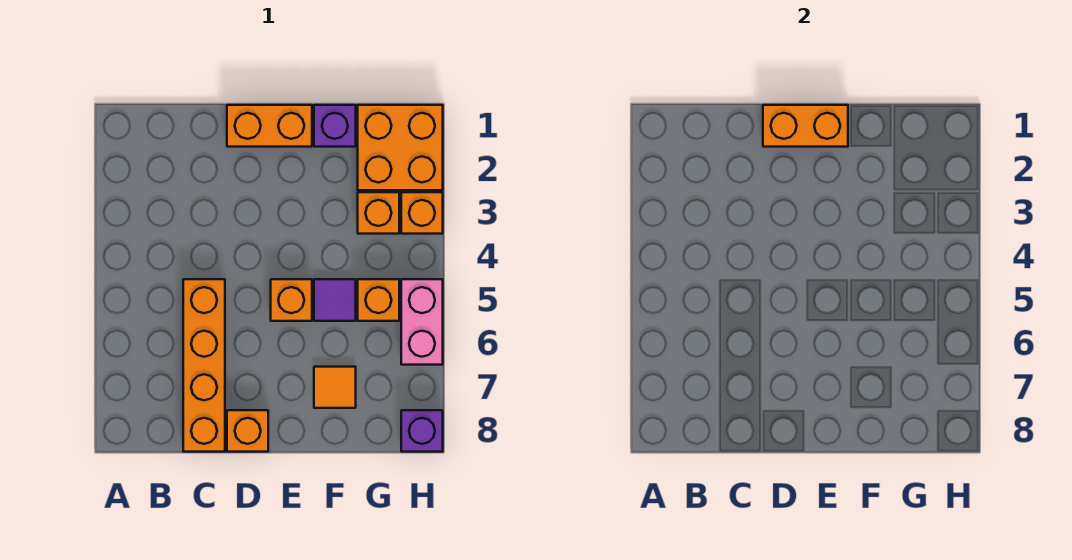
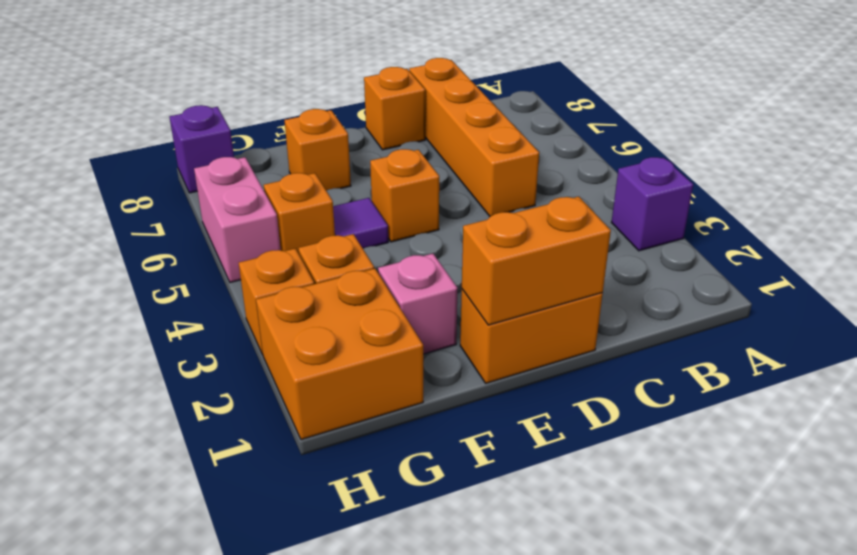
purple 1x1 brick [314,105,356,147] -> purple 1x1 brick moved to [612,157,693,251]
none -> pink 1x1 brick [378,254,458,354]
orange 1x1 tile [314,367,356,408] -> orange 1x1 brick [285,109,351,191]

